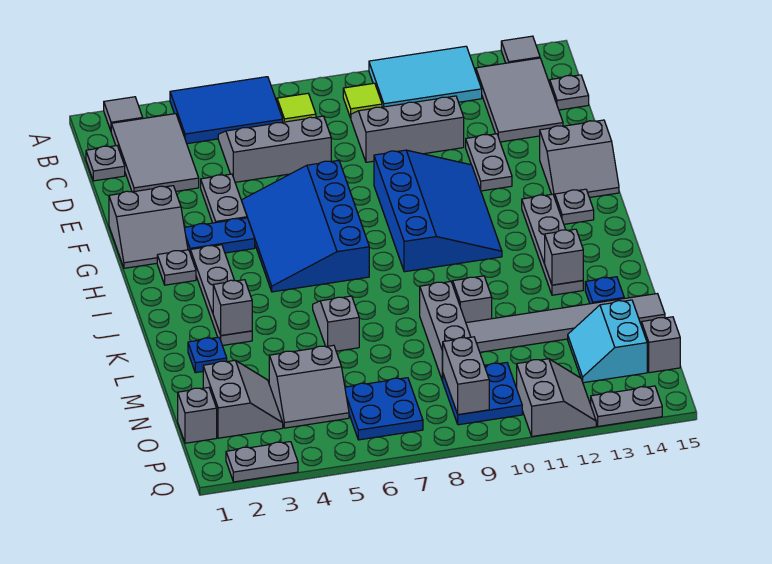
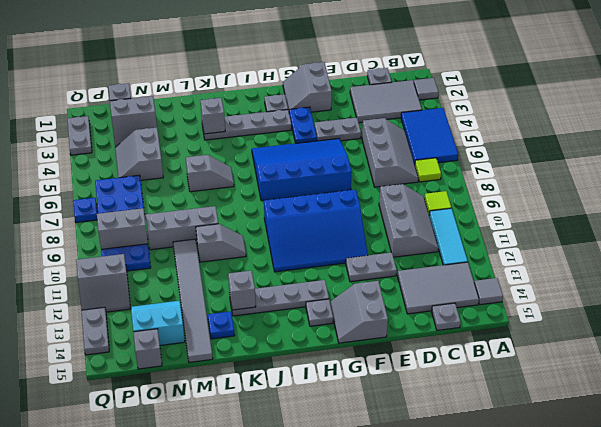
cyan 2x3 tile [369,46,482,107] -> cyan 1x3 tile [429,208,468,265]
blue 1x1 plate [188,337,227,373] -> blue 1x1 plate moved to [73,198,97,223]

